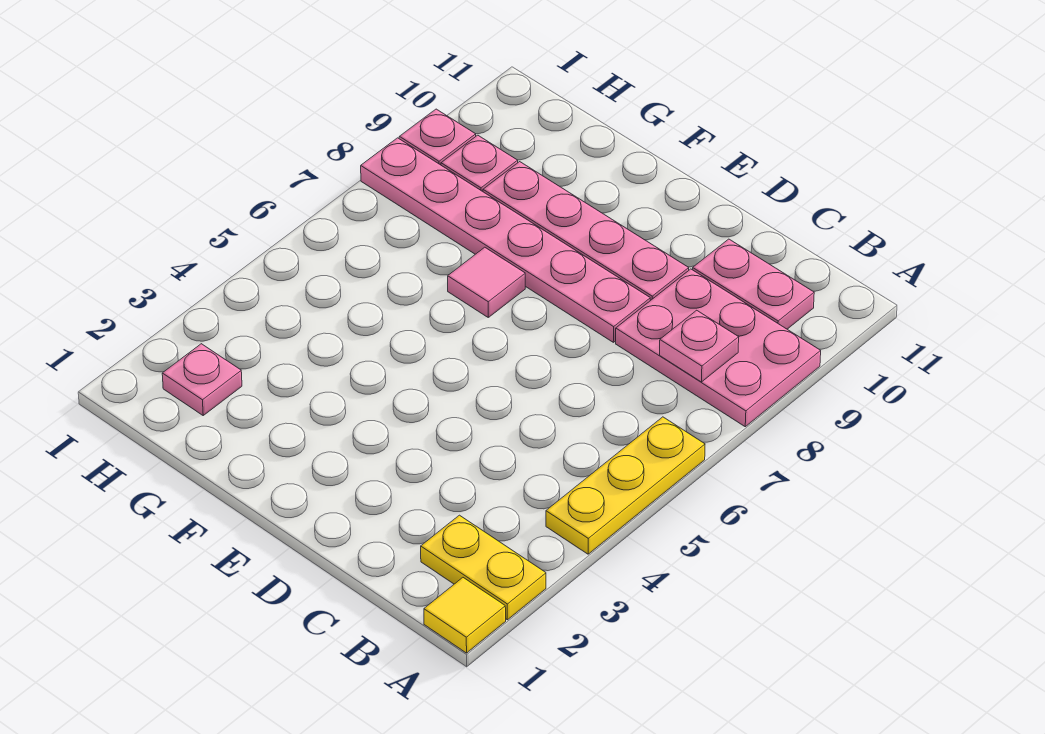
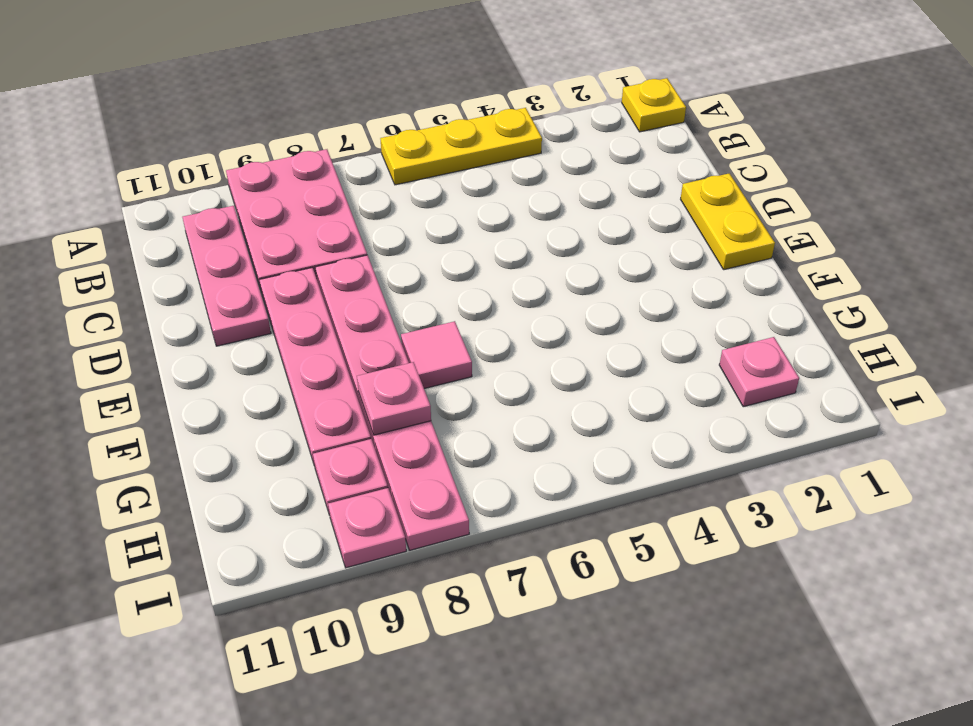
yellow 1x1 tile [424,578,506,653] -> yellow 1x1 plate [622,78,686,132]
yellow 1x2 plate [421,515,546,620] -> yellow 1x2 plate moved to [681,173,775,270]
pink 1x1 plate [660,310,739,382] -> pink 1x1 plate moved to [357,362,431,435]
pink 1x2 plate [693,239,814,329] -> pink 1x3 plate [182,206,271,346]

